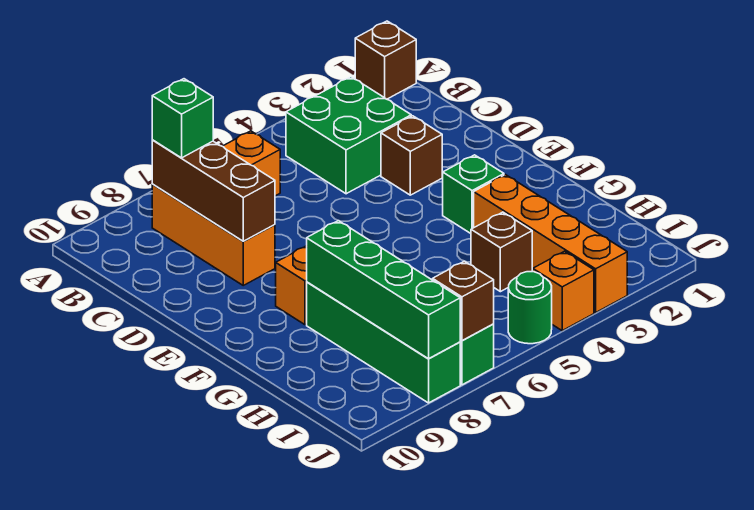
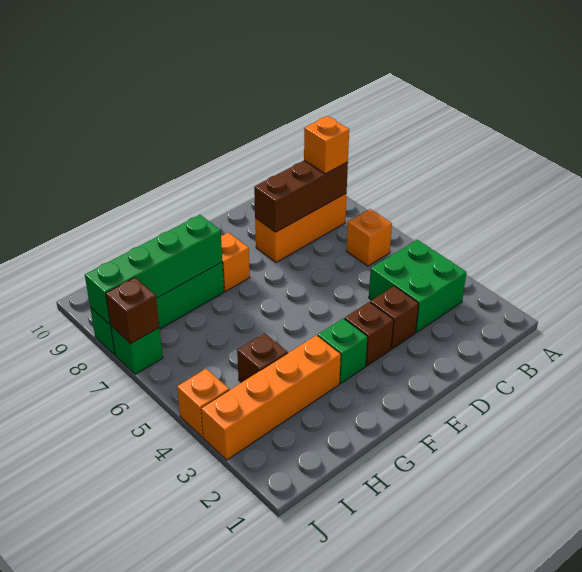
brown 1x1 brick [355,21,416,99] -> brown 1x1 brick moved to [344,302,394,366]
green 1x1 brick [152,79,213,158] -> orange 1x1 brick [304,116,349,174]
green 1x1 round brick [508,271,552,344] -> none

